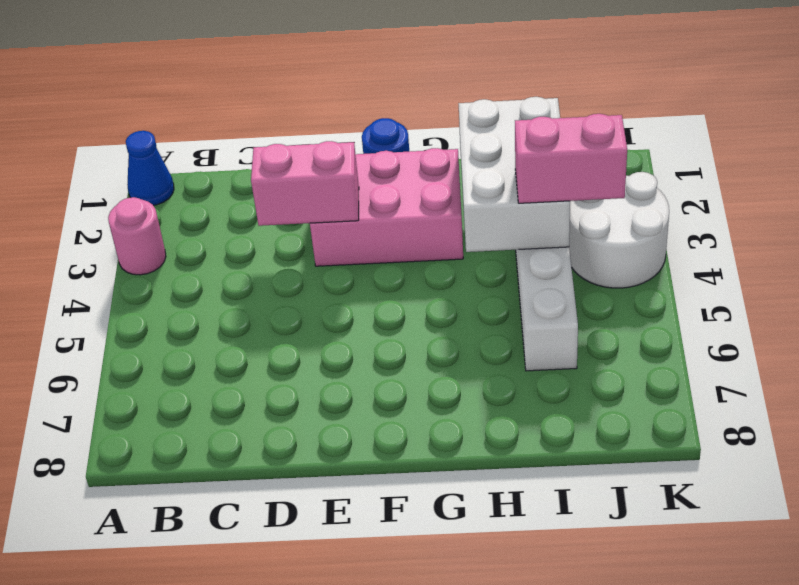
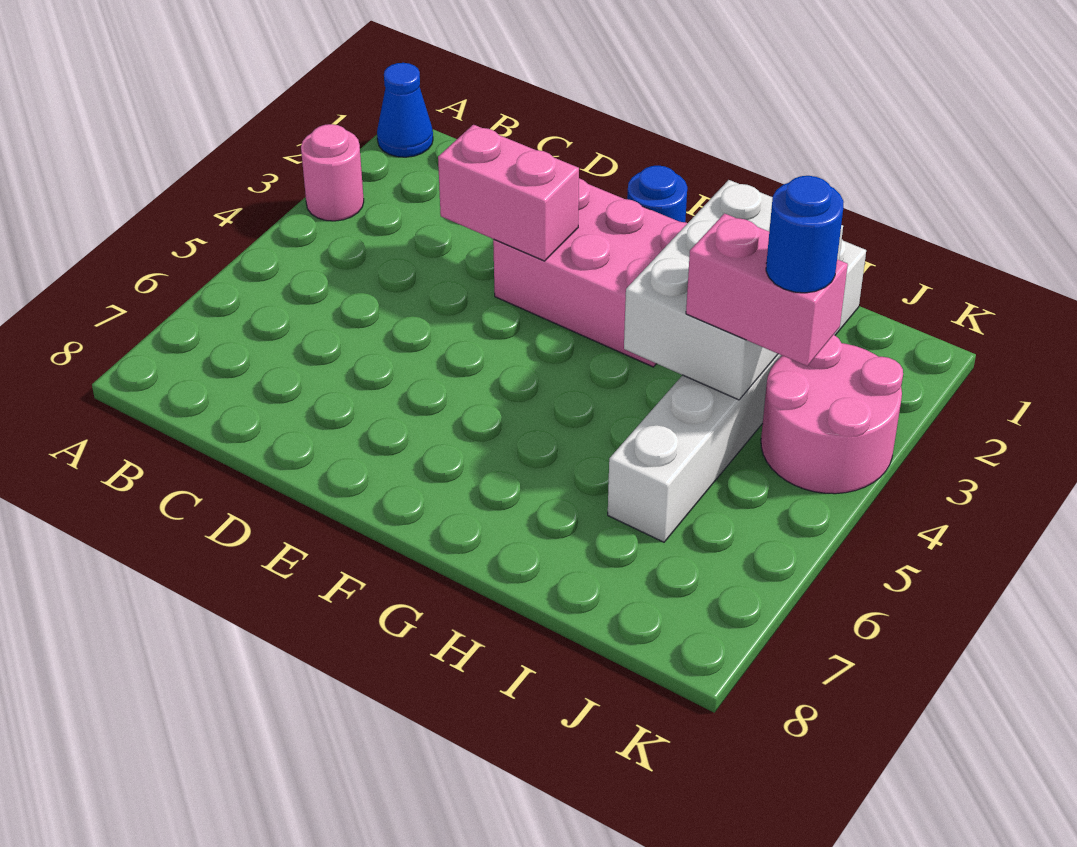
white 2x2 round brick [569,172,669,288] -> pink 2x2 round brick [761,335,903,494]
none -> blue 1x1 round brick [766,176,844,293]

